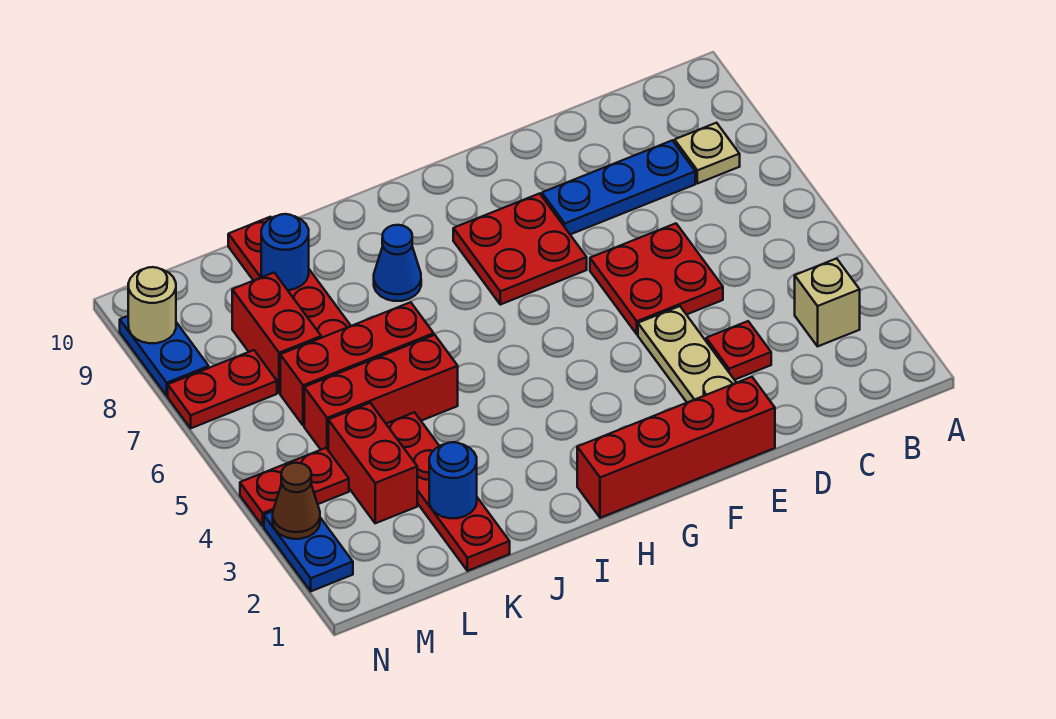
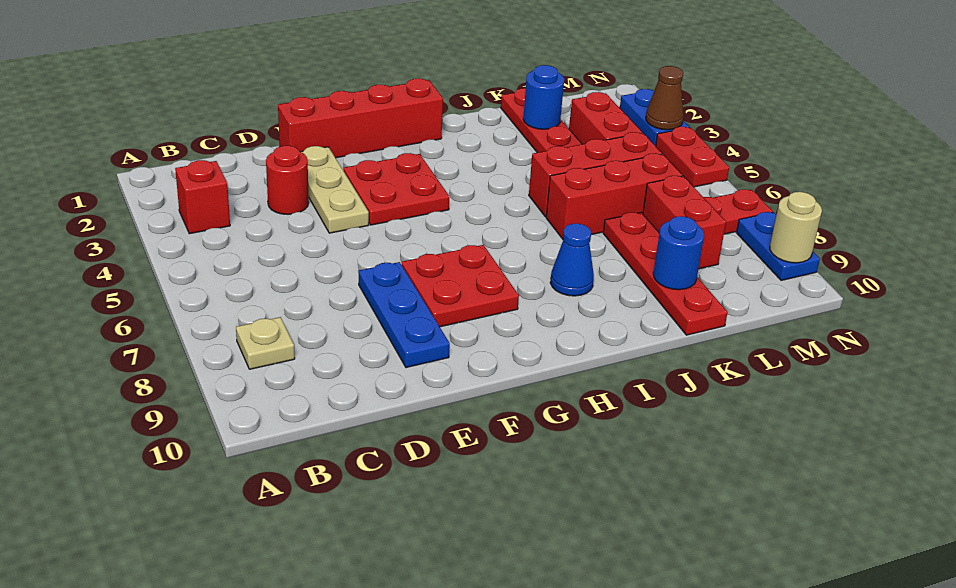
tan 1x1 brick [795,258,860,346] -> red 1x1 brick [175,160,230,234]
blue 1x3 plate [542,140,695,234] -> blue 1x3 plate turned to [358,262,450,368]
red 1x1 plate [706,321,771,380] -> red 1x1 round brick [266,146,309,214]
red 2x2 plate [590,223,723,334] -> red 2x2 plate moved to [343,153,449,225]
red 1x2 plate [240,448,349,526] -> red 1x2 plate turned to [656,127,729,187]

